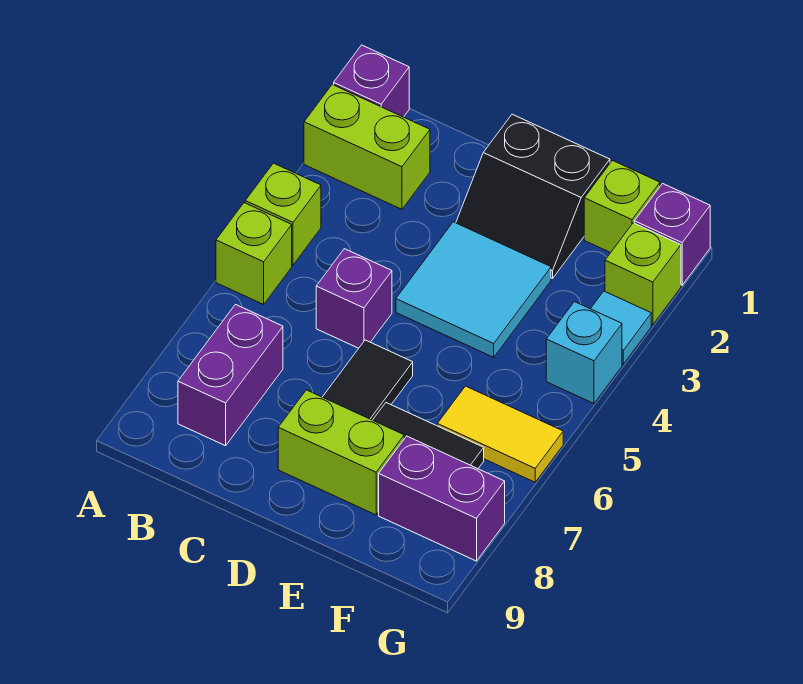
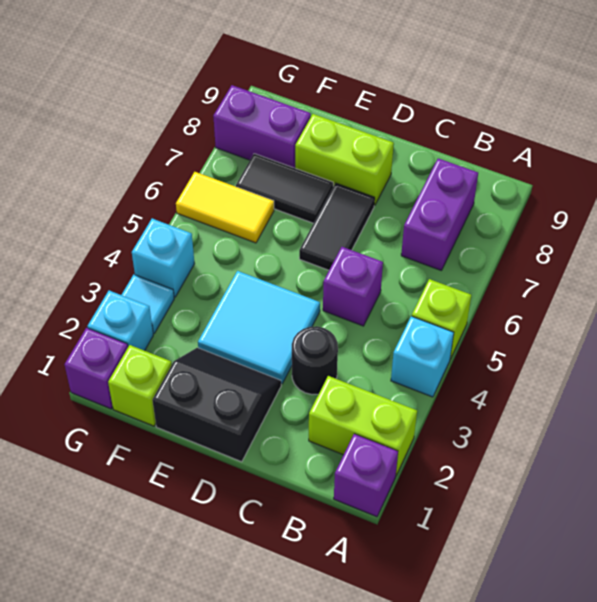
lime 1x1 brick [245,163,321,265] -> cyan 1x1 brick [391,316,454,397]
none -> black 1x1 round brick [292,326,338,395]
lime 1x1 brick [605,223,681,325] -> cyan 1x1 brick [88,291,153,351]

